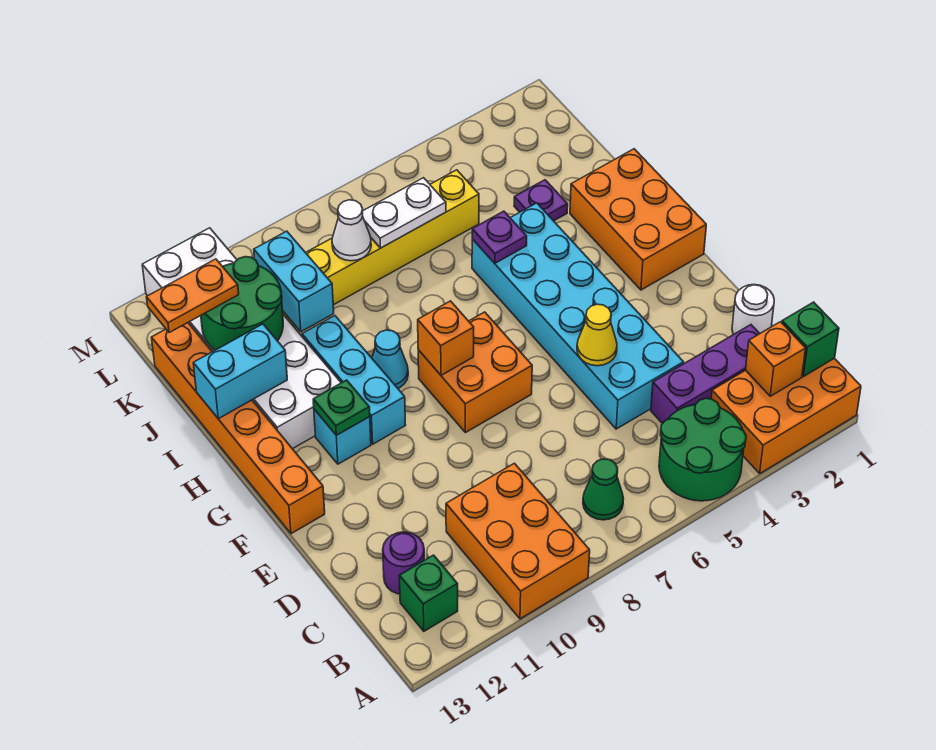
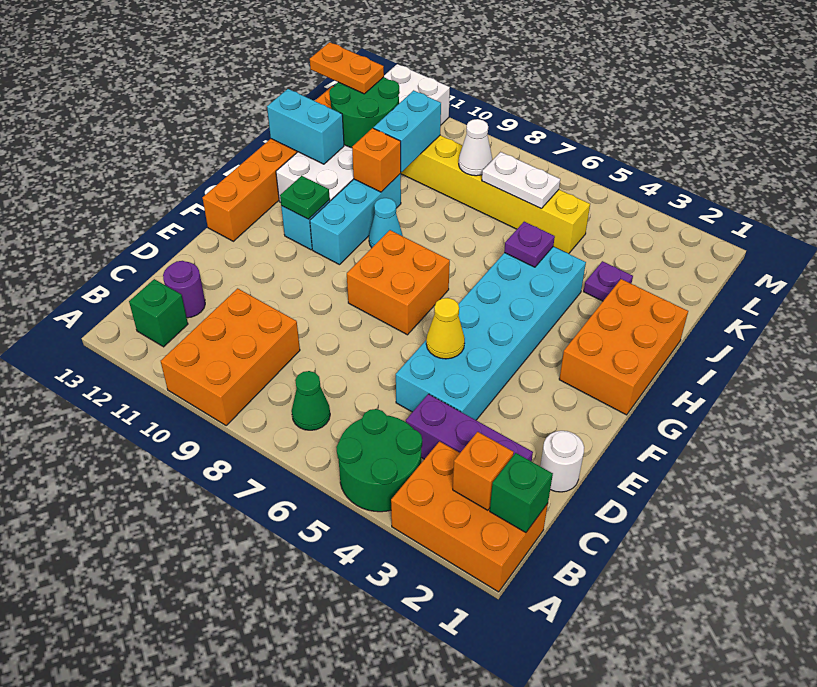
orange 1x1 brick [418,301,474,375] -> orange 1x1 brick moved to [352,128,401,192]

